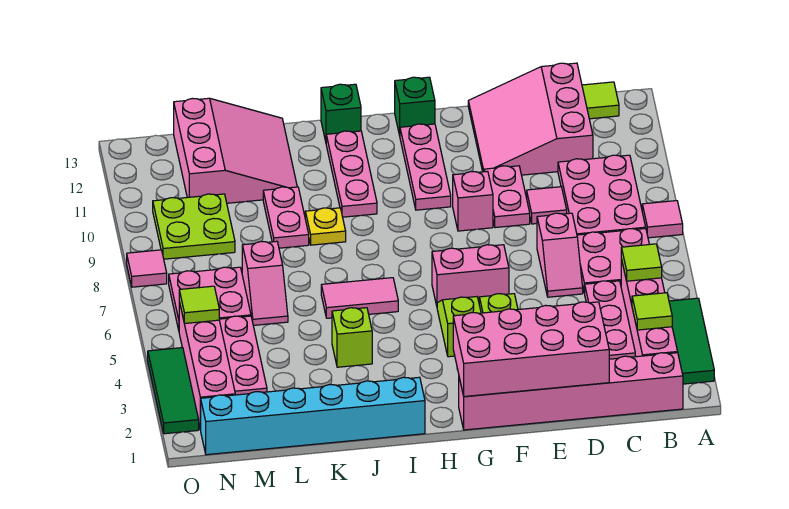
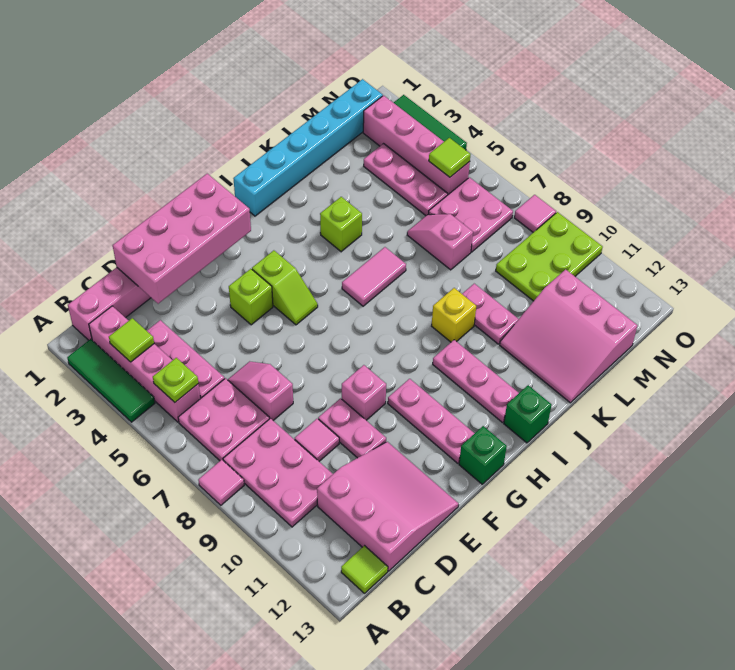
lime 1x1 tile [621,244,662,281] -> lime 1x1 plate [153,358,198,402]
pink 1x2 brick [432,245,509,306] -> none
yellow 1x1 plate [305,208,346,245] -> yellow 1x1 brick [432,288,476,342]
lime 2x2 plate [153,194,235,259] -> lime 2x3 plate [496,212,603,301]

